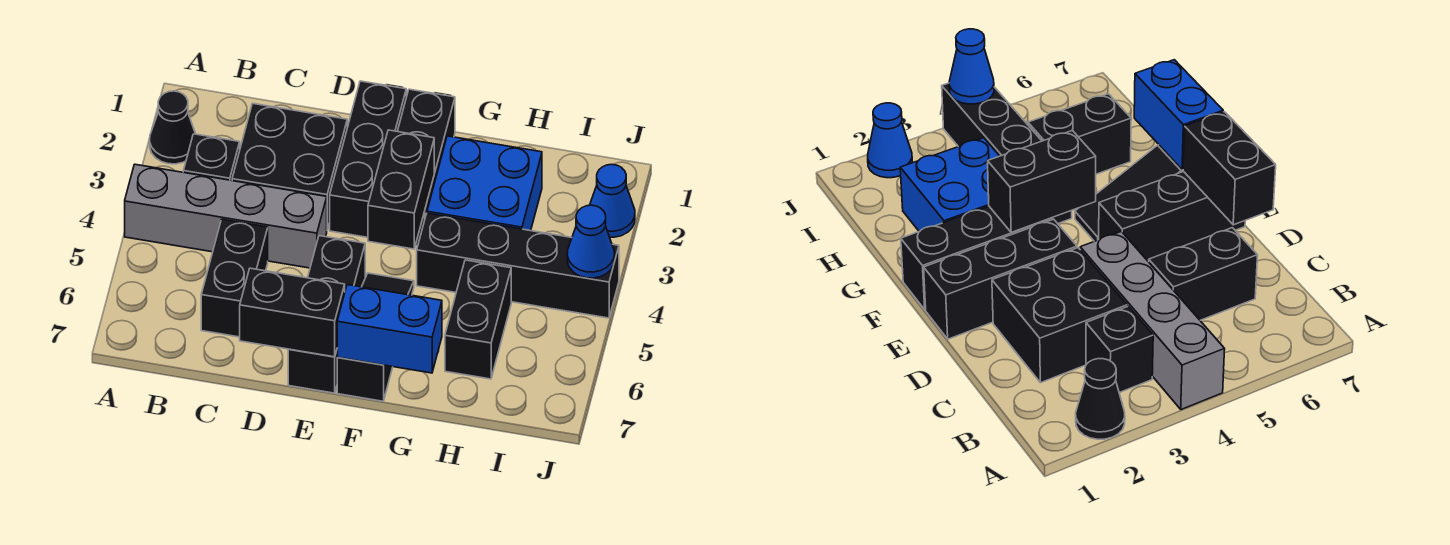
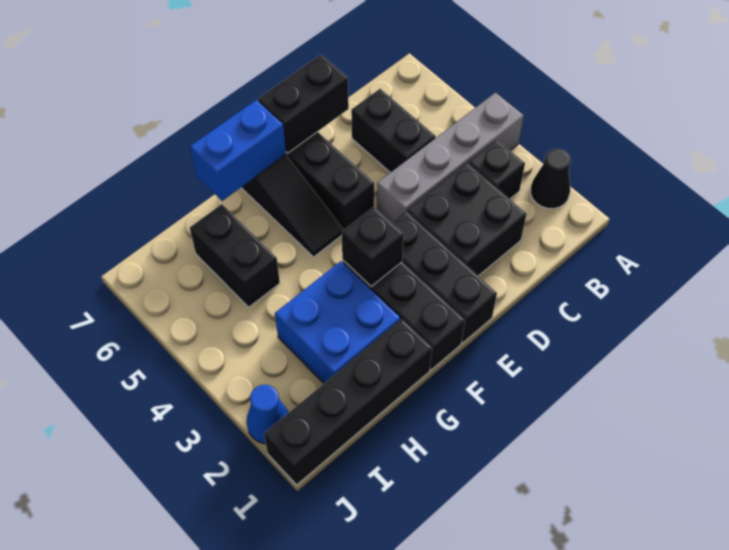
black 1x2 brick [368,130,434,249] -> black 1x1 brick [342,207,404,286]
black 1x4 brick [417,213,619,318] -> black 1x4 brick moved to [264,320,432,485]
blue 1x1 cone [567,205,614,278] -> none

